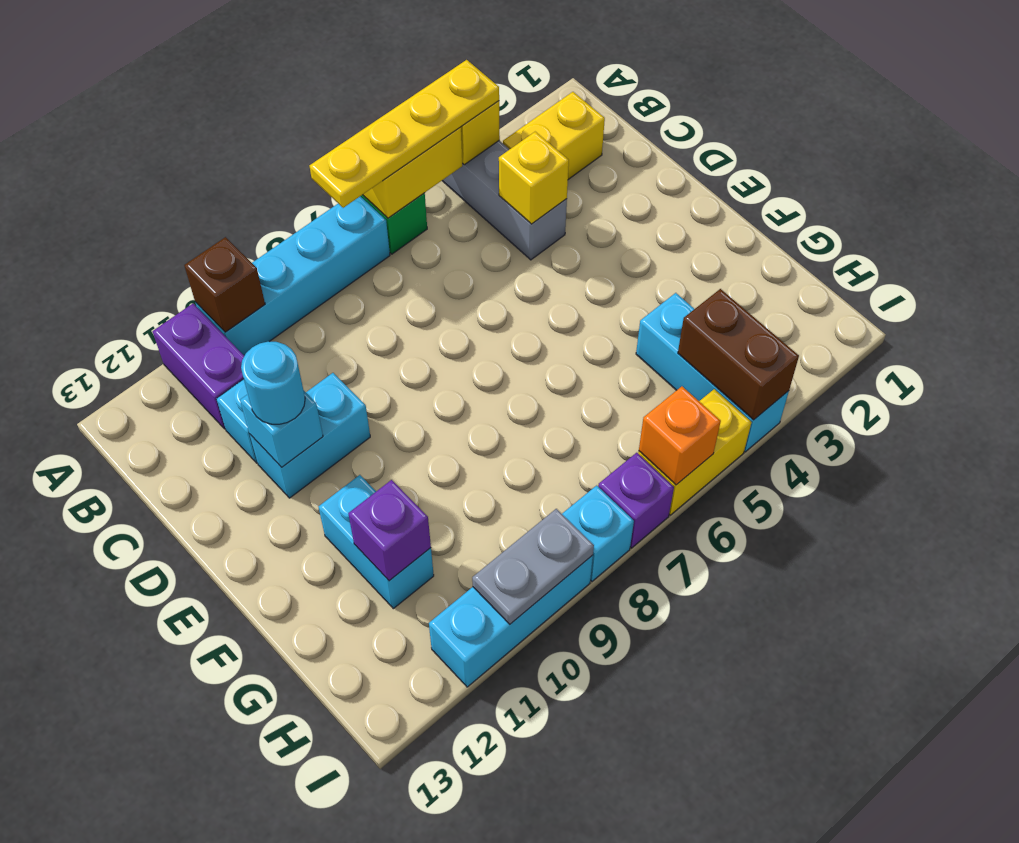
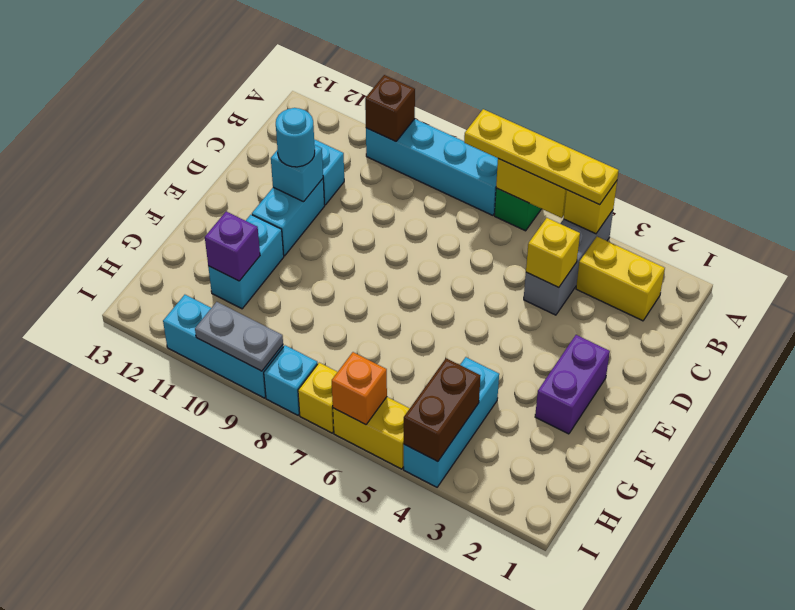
purple 1x2 brick [153,304,244,429] -> purple 1x2 brick moved to [535,335,610,434]
cyan 1x2 brick [250,373,370,498] -> cyan 1x2 brick turned to [252,179,325,256]
purple 1x1 brick [598,453,674,548] -> yellow 1x1 brick [298,363,337,433]

